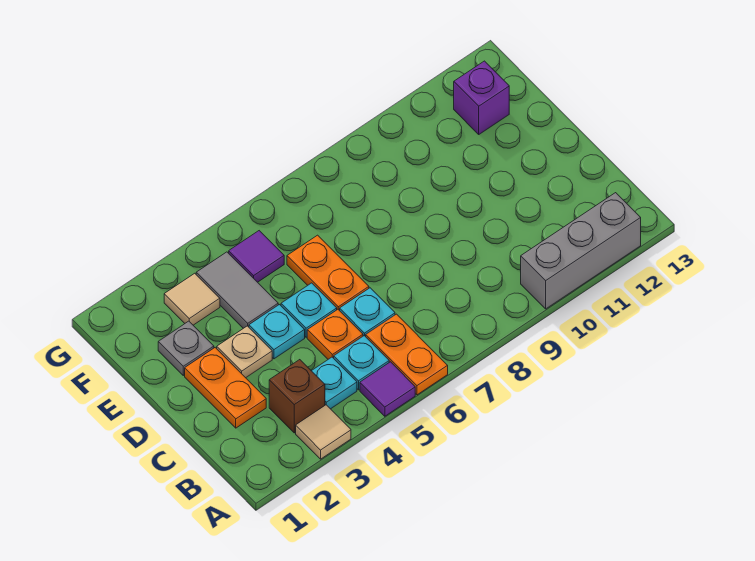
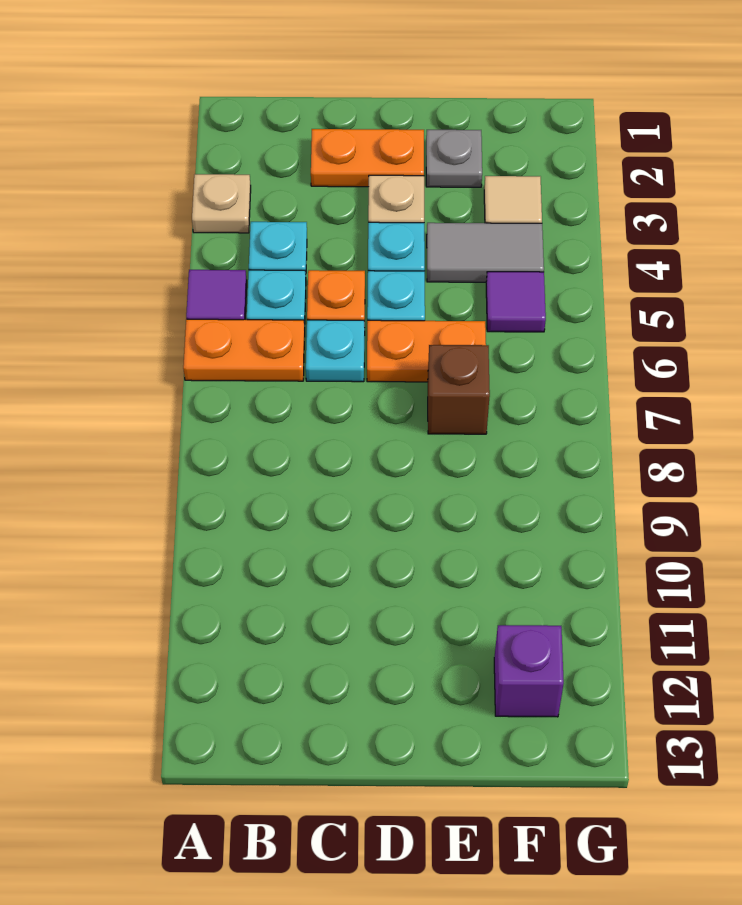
tan 1x1 tile [296,405,351,459] -> tan 1x1 plate [192,174,251,233]
grey 1x3 brick [521,193,641,309] -> none
brown 1x1 brick [269,360,325,433] -> brown 1x1 brick moved to [428,345,490,434]

